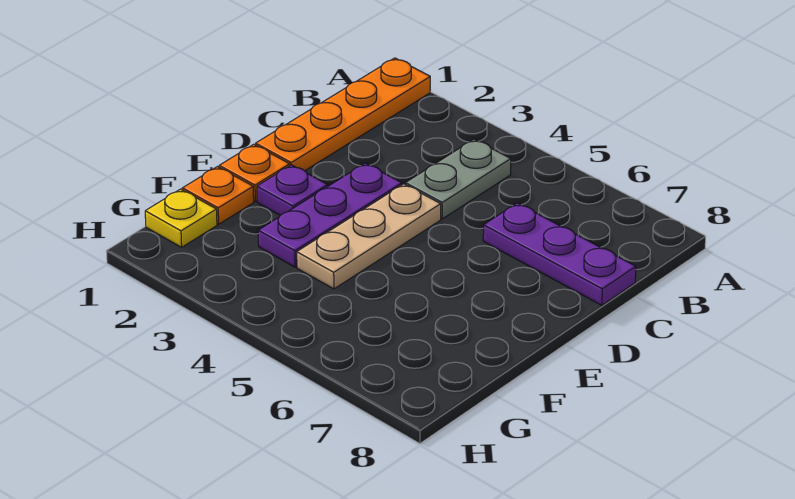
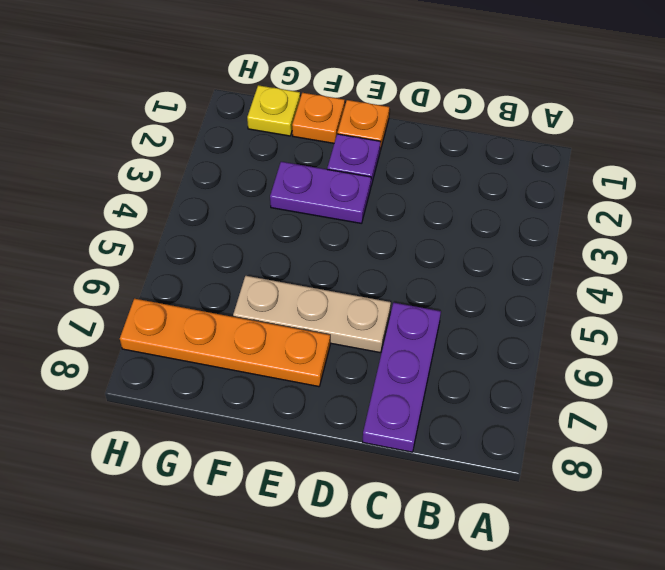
orange 1x4 plate [256,58,430,171] -> orange 1x4 plate moved to [120,299,330,387]
grey 1x2 plate [405,139,511,219] -> none
purple 1x3 plate [258,163,402,267] -> purple 1x2 plate [270,162,371,224]
tan 1x3 plate [297,184,441,289] -> tan 1x3 plate moved to [233,276,391,353]

